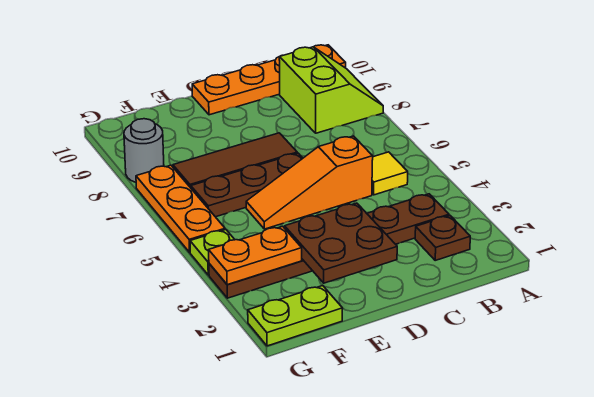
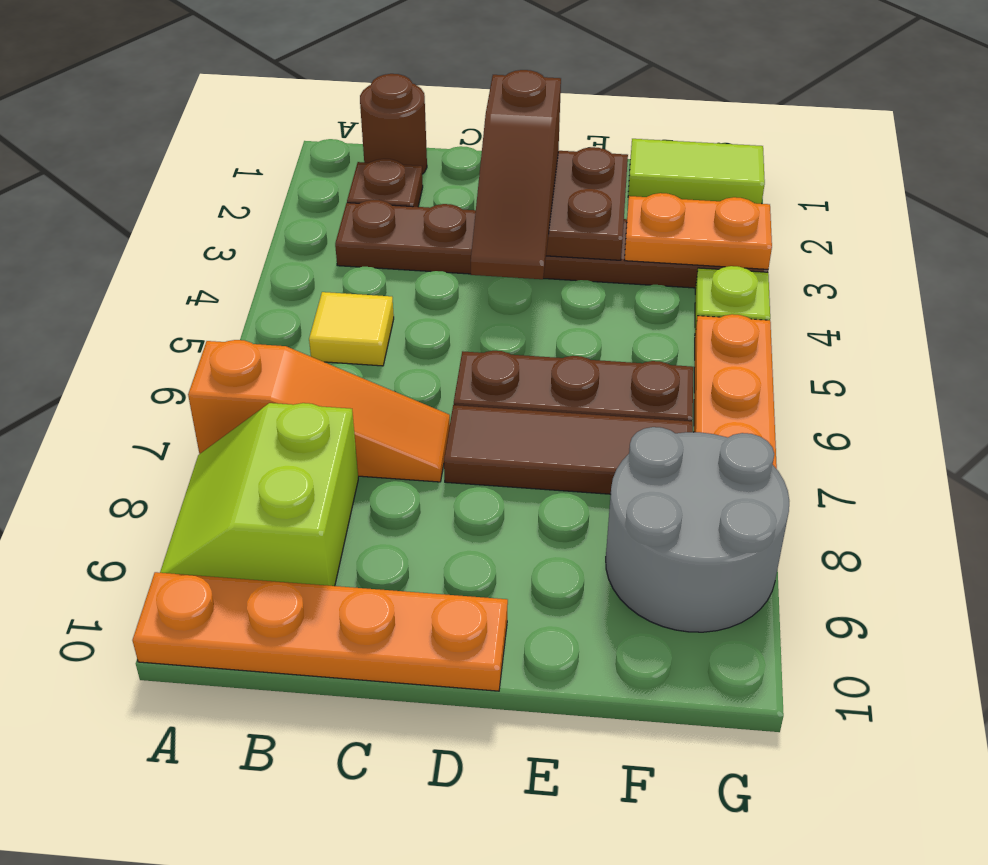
none -> brown 1x1 round brick [360,74,427,174]
orange 1x3 slope [246,136,373,229] -> orange 1x3 slope moved to [188,340,450,482]
none -> brown 1x3 slope [471,70,561,279]
lime 1x2 plate [248,286,343,346] -> lime 1x2 tile [628,139,765,204]
grey 1x1 round brick [124,119,164,182] -> grey 2x2 round brick [606,427,789,632]

